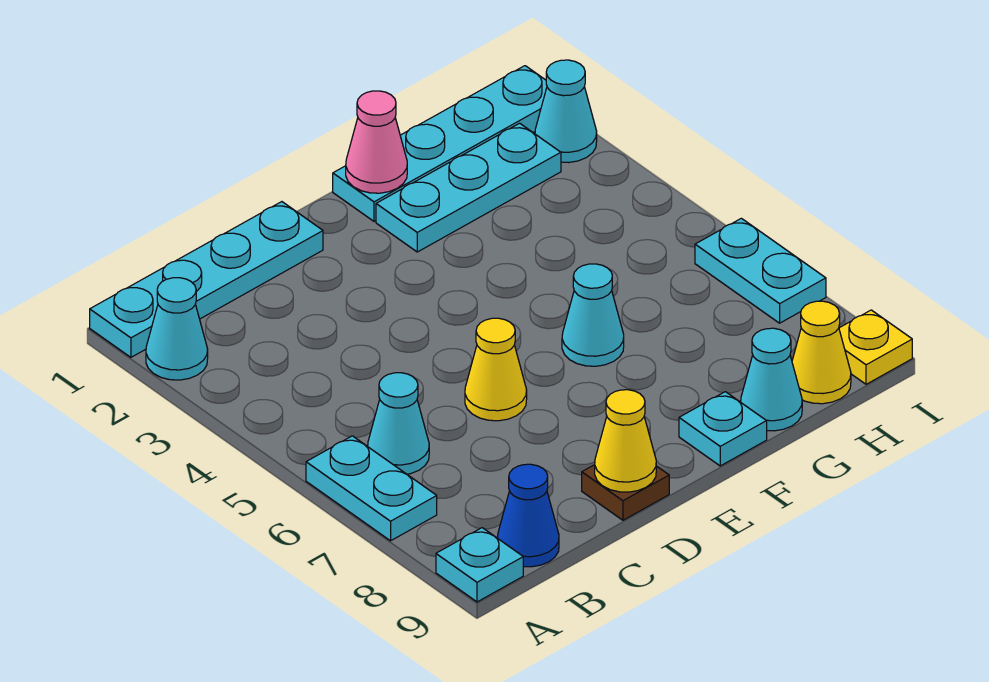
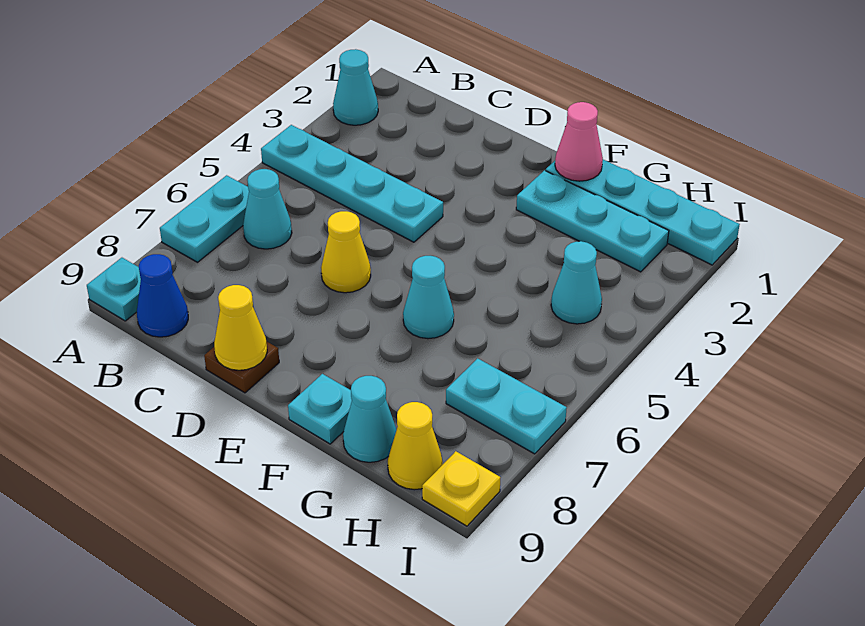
cyan 1x4 plate [90,202,323,357] -> cyan 1x4 plate moved to [261,125,443,242]
cyan 1x1 cone [535,60,597,163] -> cyan 1x1 cone moved to [551,241,602,324]
cyan 1x2 plate [695,218,826,323] -> cyan 1x2 plate turned to [446,358,567,454]

